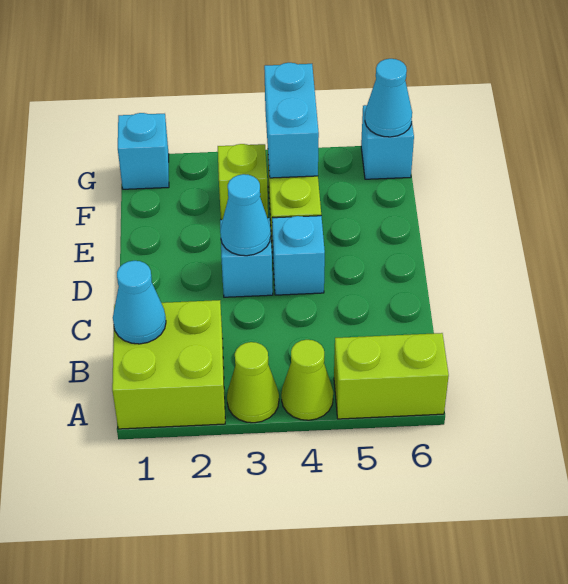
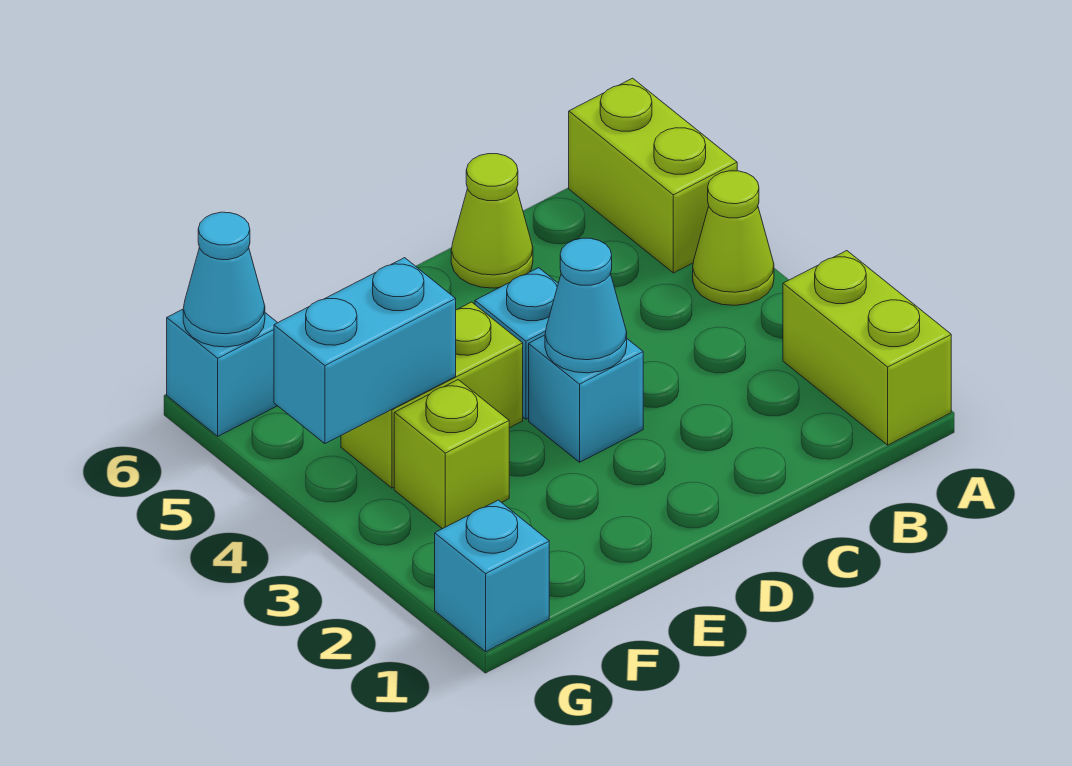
lime 2x2 brick [112,300,225,429] -> lime 1x2 brick [783,251,951,445]
lime 1x1 cone [227,342,279,423] -> lime 1x1 cone moved to [451,154,533,288]
cyan 1x1 cone [113,261,166,344] -> none

